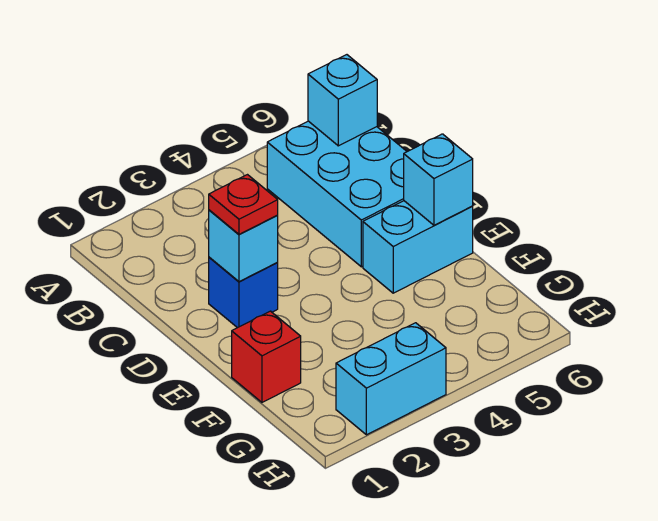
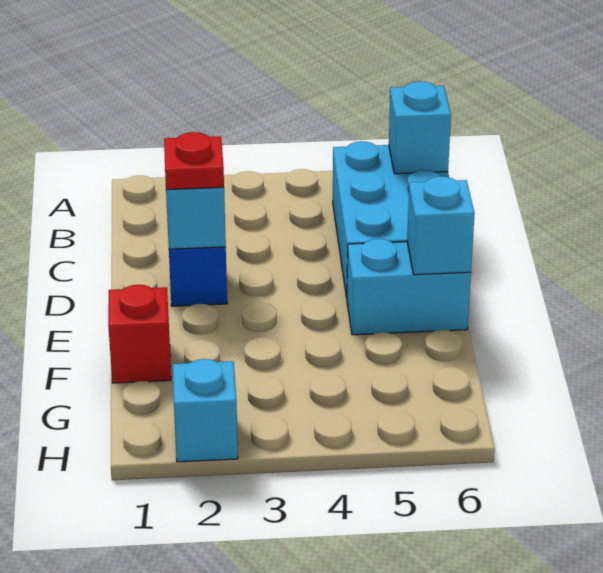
cyan 1x2 brick [336,323,446,435] -> cyan 1x1 brick [173,359,238,462]

